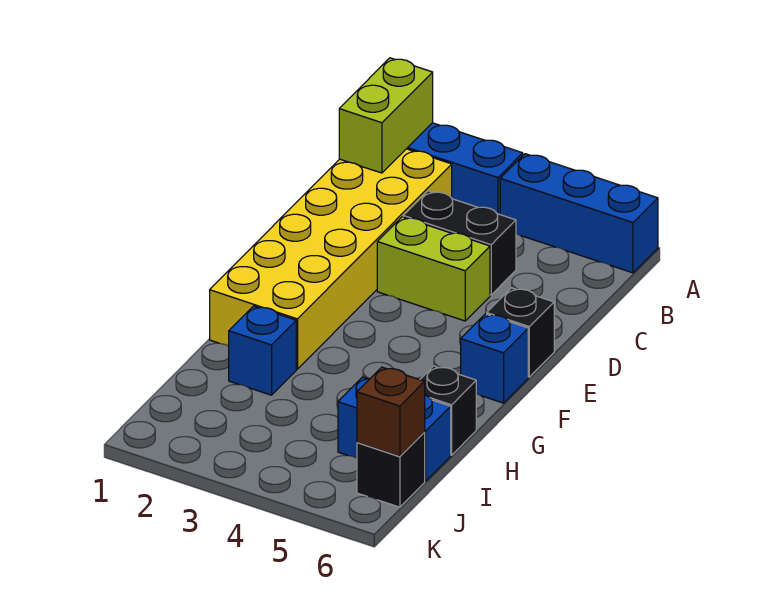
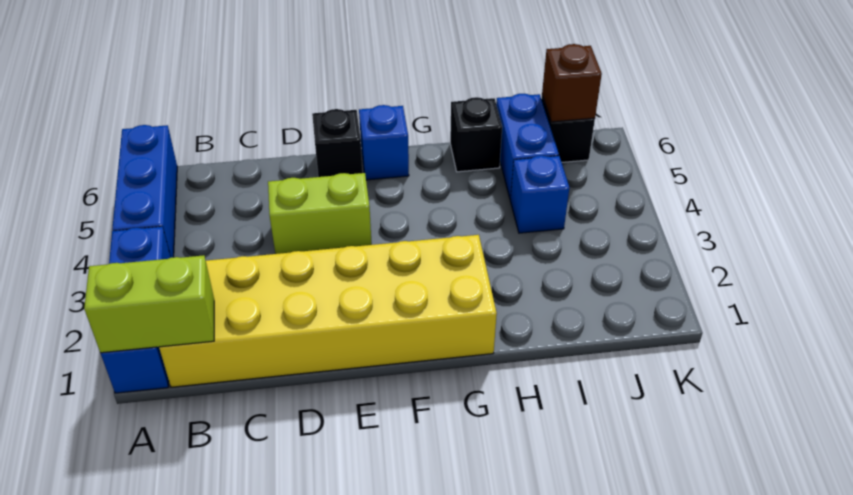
black 1x2 brick [403,191,516,295] -> none
lime 1x2 brick [377,217,490,321] -> lime 1x2 brick turned to [268,173,372,254]
blue 1x1 brick [229,306,296,395] -> blue 1x1 brick moved to [510,156,570,233]

